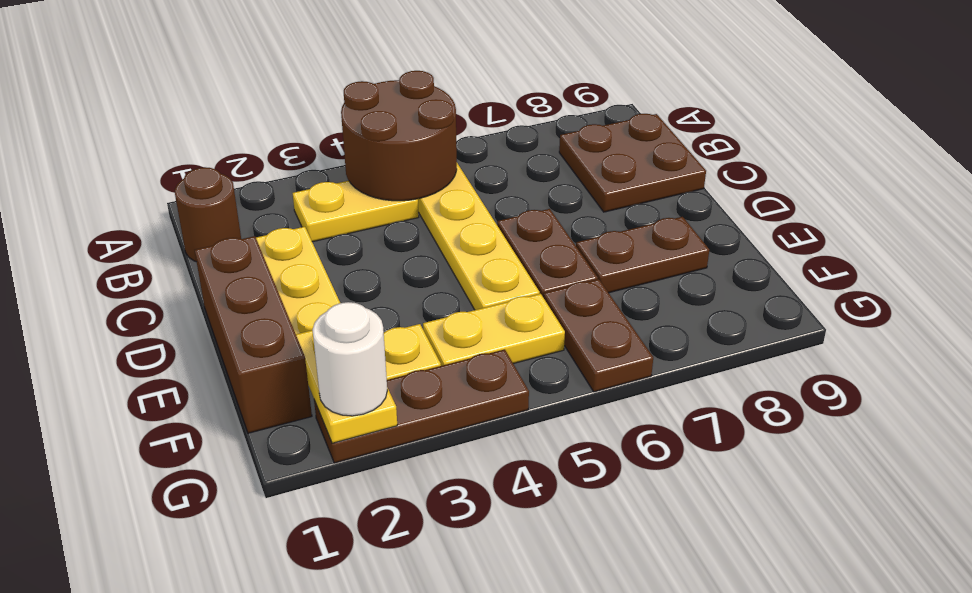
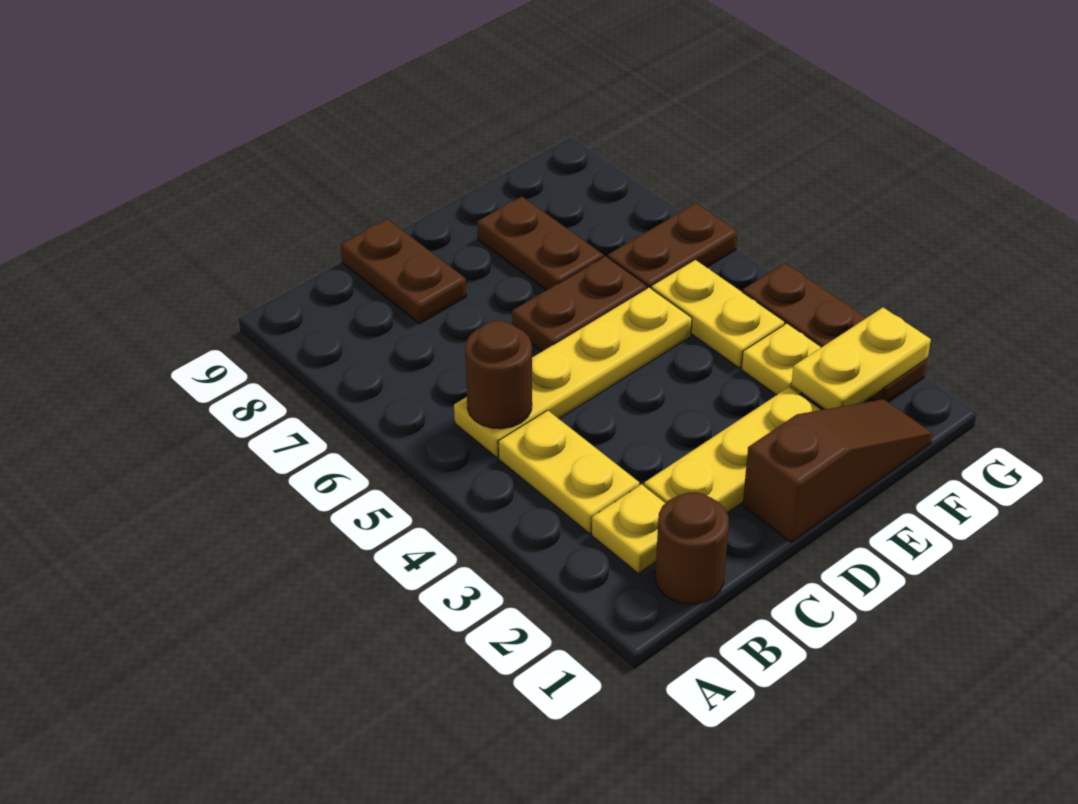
brown 2x2 round brick [341,71,457,201] -> brown 1x1 round brick [465,321,532,429]
none -> yellow 1x1 plate [592,484,665,573]
brown 2x2 plate [559,114,706,212] -> brown 1x2 plate [341,219,466,324]
brown 1x3 brick [195,236,312,433] -> brown 1x3 slope [743,399,933,542]
white 1x1 round brick [313,302,387,416] -> none

